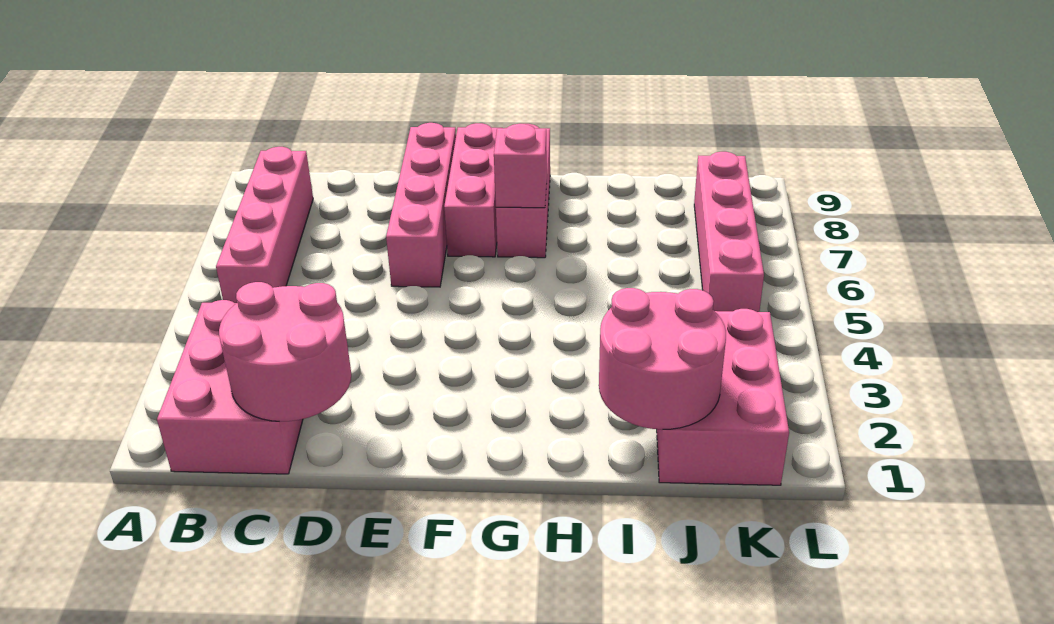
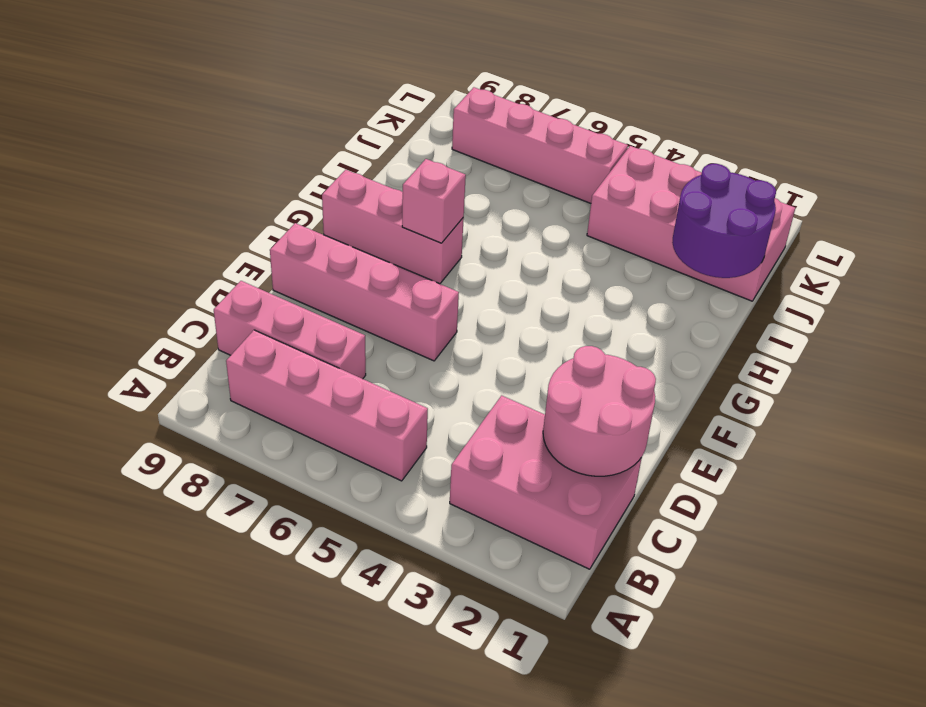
pink 1x3 brick [444,123,497,257] -> pink 1x3 brick moved to [214,281,366,379]
pink 2x2 round brick [599,288,726,429] -> purple 2x2 round brick [672,164,776,278]
pink 2x3 brick [657,309,789,485] -> pink 2x4 brick [587,146,795,301]

